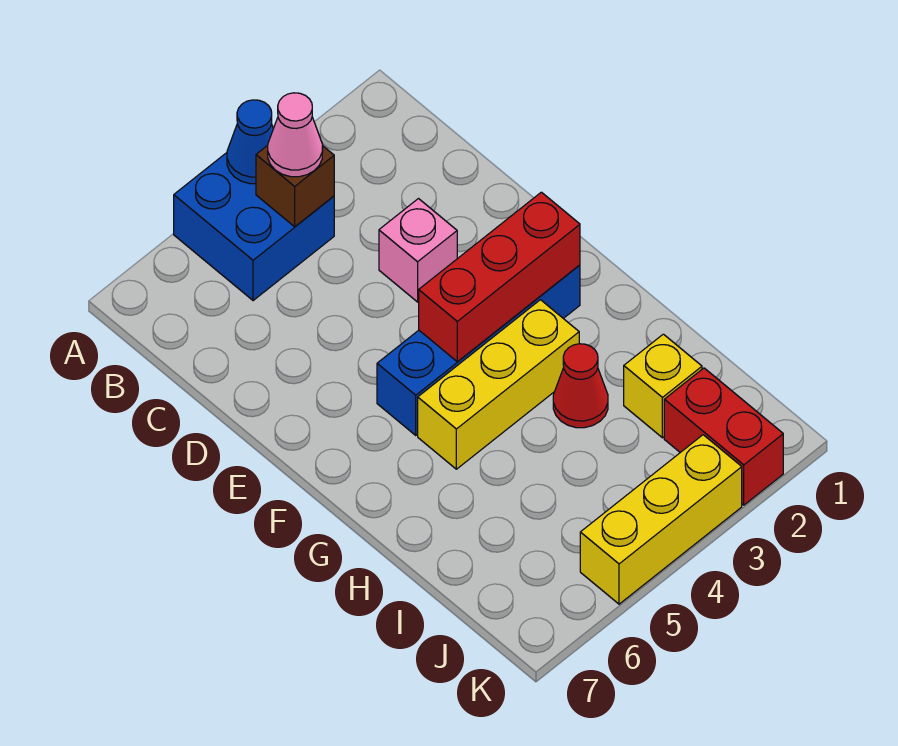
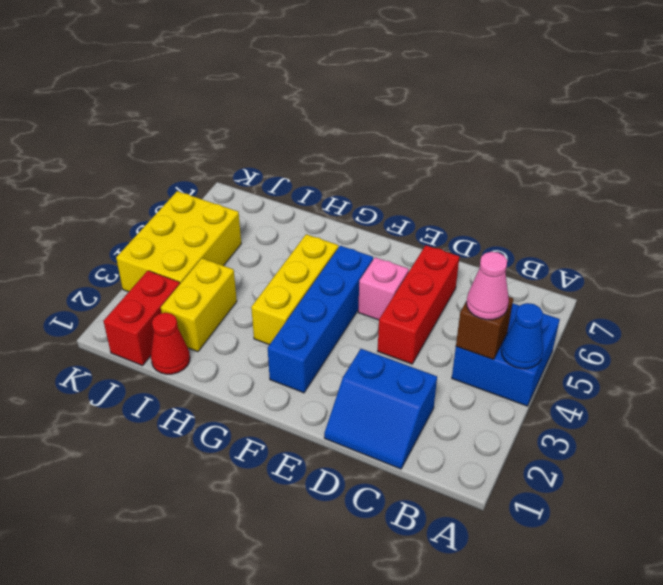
none -> blue 2x2 slope [324,349,437,469]
pink 1x1 brick [379,199,457,302] -> pink 1x1 brick moved to [358,257,409,320]
red 1x3 brick [419,192,580,362] -> red 1x3 brick moved to [378,245,459,364]
red 1x1 cone [553,344,608,428] -> red 1x1 cone moved to [151,313,190,374]
yellow 1x1 brick [624,334,702,438] -> yellow 1x2 brick [161,258,237,352]
red 1x2 brick [664,368,783,505] -> red 1x2 brick turned to [104,271,180,366]
yellow 1x3 brick [580,435,742,604] -> yellow 2x3 brick [116,191,241,292]

